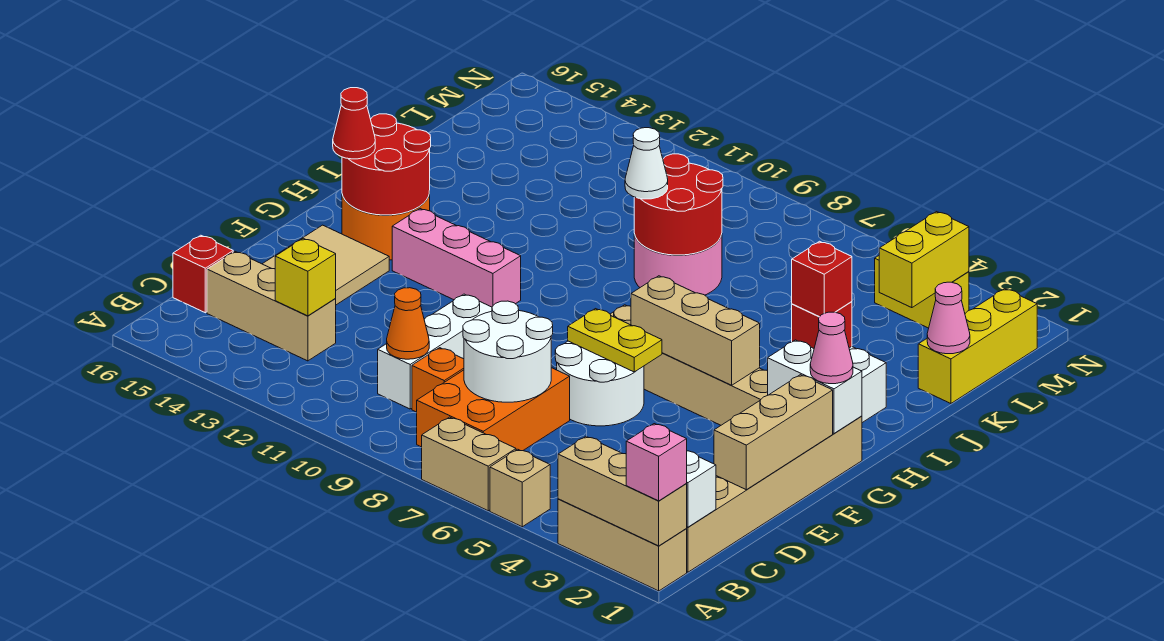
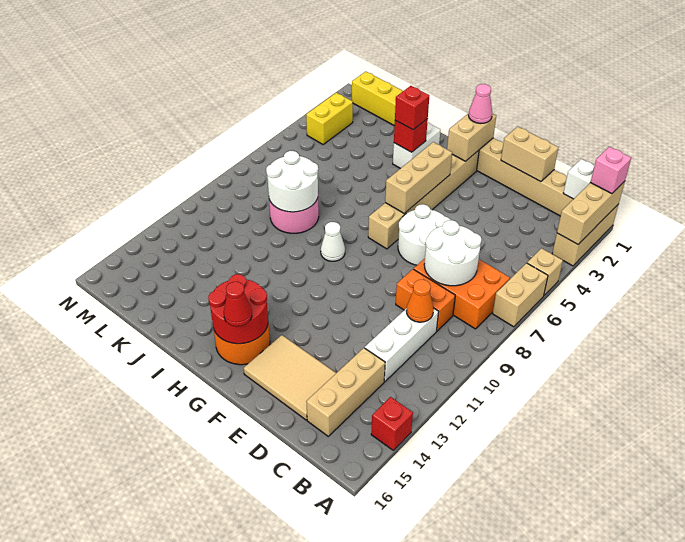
orange 1x1 brick [412,348,464,412] -> orange 1x2 brick [396,269,455,331]
white 1x3 brick [378,294,492,409] -> white 1x3 brick turned to [365,308,439,381]
yellow 1x1 brick [275,238,336,316] -> none
red 1x1 brick [173,235,233,313] -> red 1x1 brick moved to [371,397,413,450]
tan 1x3 brick [714,375,833,490] -> tan 1x2 brick [501,127,559,182]
yellow 1x2 plate [568,309,662,372] -> none
white 1x2 brick [768,340,862,433] -> tan 1x2 brick [447,113,496,161]
pink 1x3 brick [392,209,521,307] -> none
red 2x2 round brick [634,154,723,255] -> white 2x2 round brick [266,151,318,212]
white 1x1 cone [625,128,668,199] -> white 1x1 cone moved to [321,222,345,261]
pink 1x1 cone [927,282,970,354] -> none
yellow 1x2 brick [879,212,969,308] -> none

